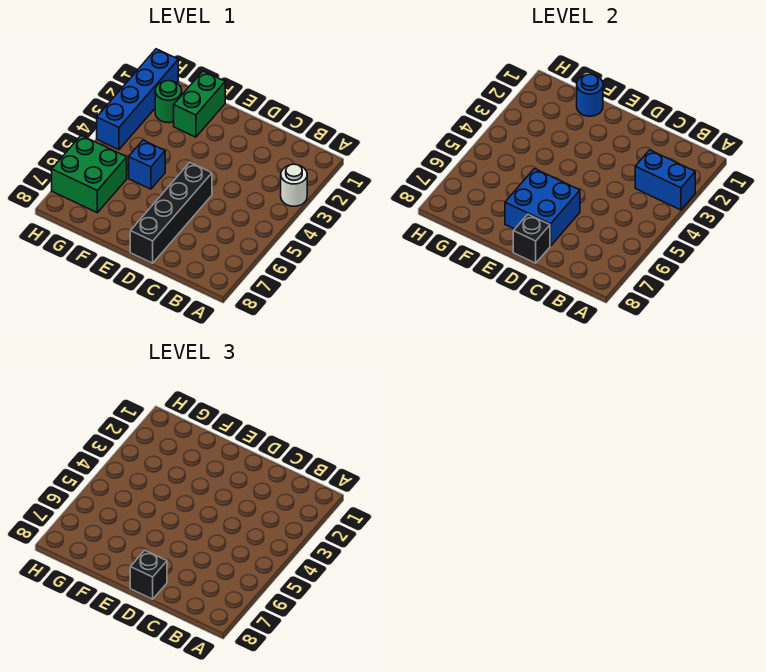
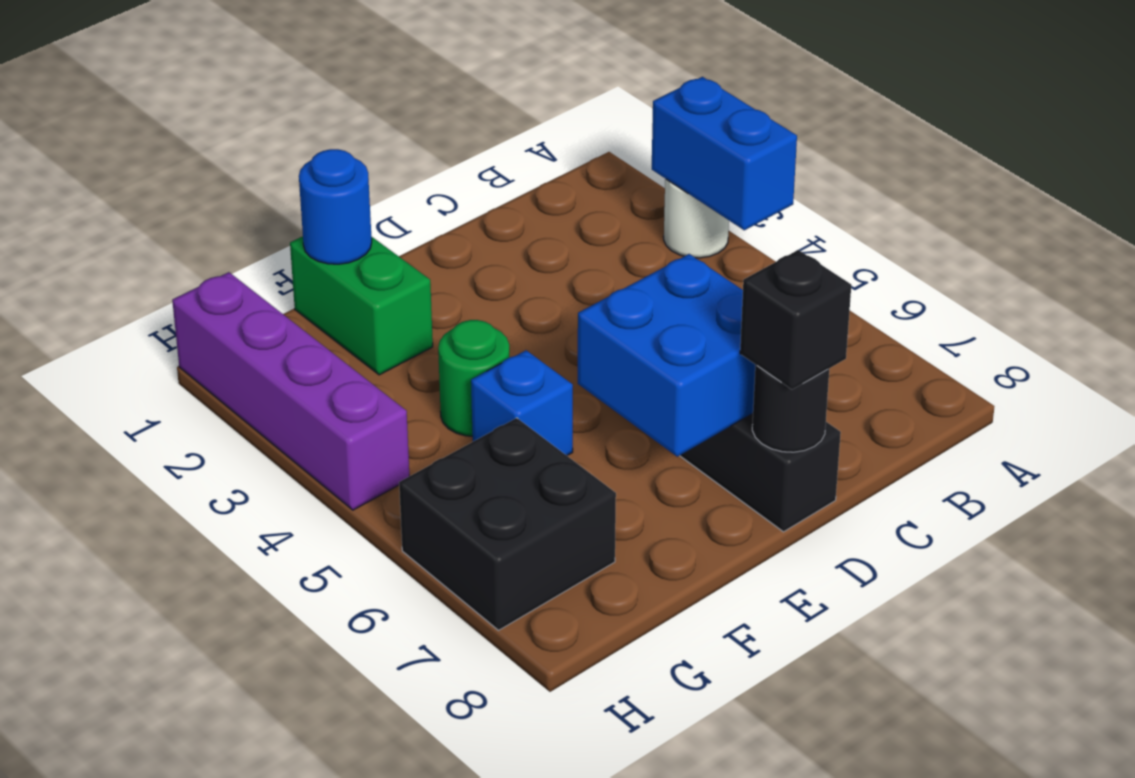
blue 1x2 brick [635,150,695,210] -> blue 1x2 brick turned to [652,77,797,230]
black 1x1 brick [513,214,550,263] -> black 1x1 round brick [752,365,829,452]
green 1x1 round brick [155,80,182,123] -> green 1x1 round brick moved to [438,320,509,436]
green 2x2 brick [52,135,127,213] -> black 2x2 brick [399,418,616,630]
blue 1x4 brick [97,49,178,150] -> purple 1x4 brick [172,272,409,510]

